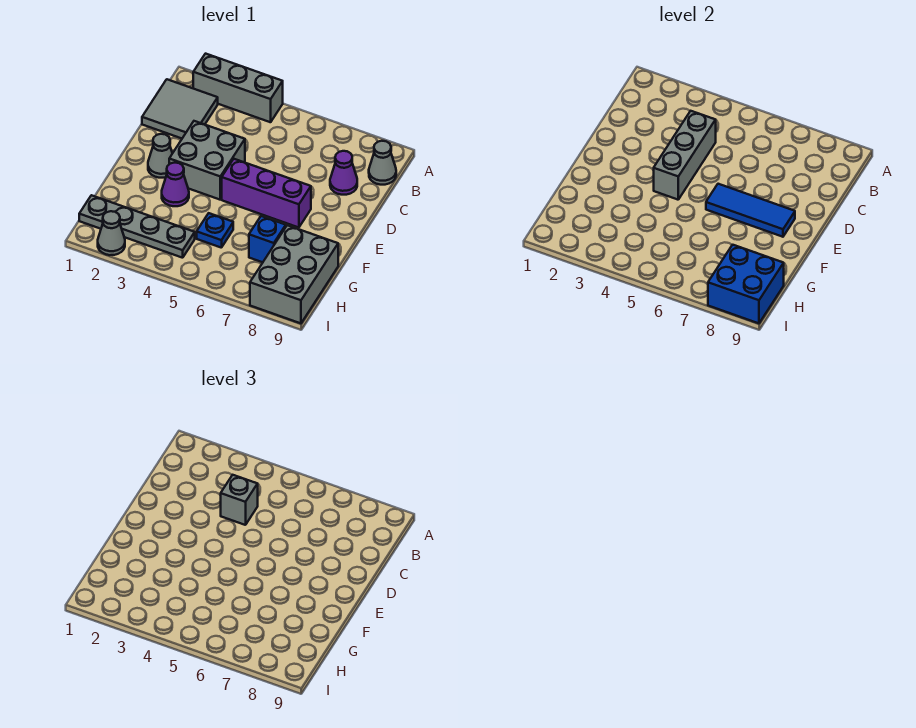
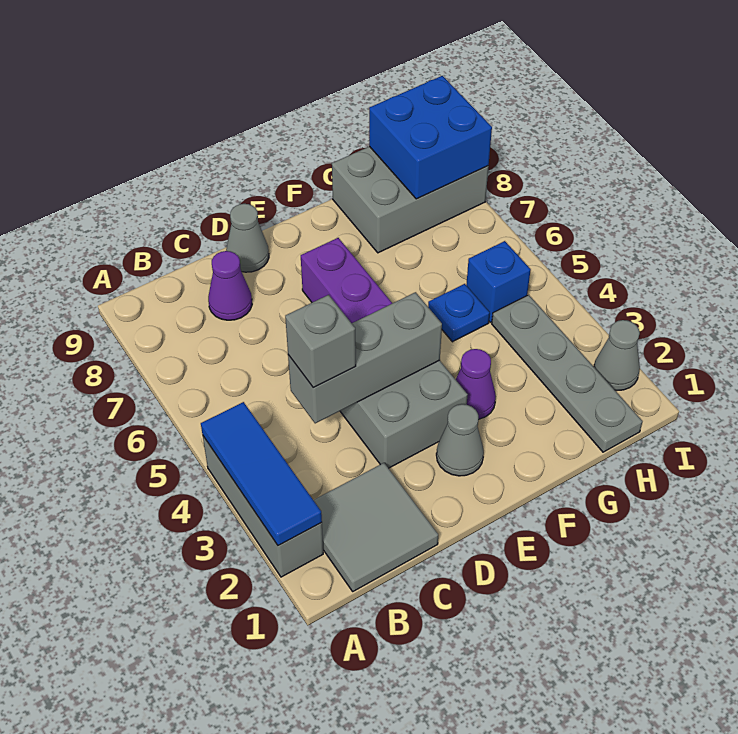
grey 1x1 cone [369,141,396,185] -> grey 1x1 cone moved to [226,204,269,272]
blue 1x3 tile [706,184,795,237] -> blue 1x3 tile moved to [201,402,322,546]
blue 1x1 brick [249,216,286,262] -> blue 1x1 brick moved to [466,241,531,322]

